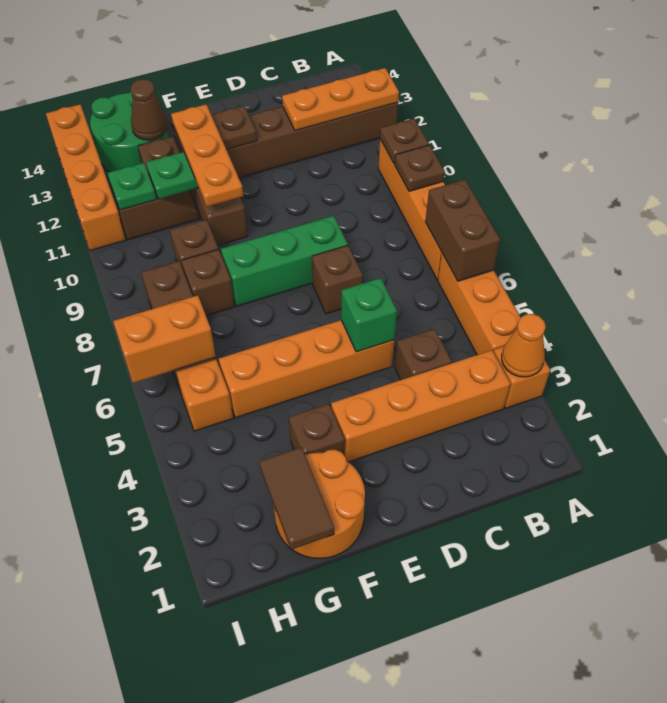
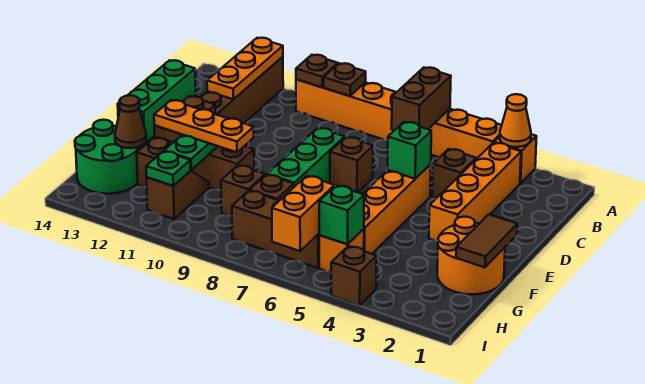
brown 1x2 brick [425,180,500,281] -> brown 1x2 brick turned to [392,67,451,130]
none -> green 1x3 brick [118,60,196,144]
brown 1x1 brick [289,404,345,455] -> brown 1x1 brick moved to [331,246,377,305]
brown 1x2 tile [259,447,334,550] -> brown 1x2 tile turned to [456,214,517,267]
none -> green 1x1 brick [319,186,364,244]
orange 1x4 brick [46,104,125,251] -> none

